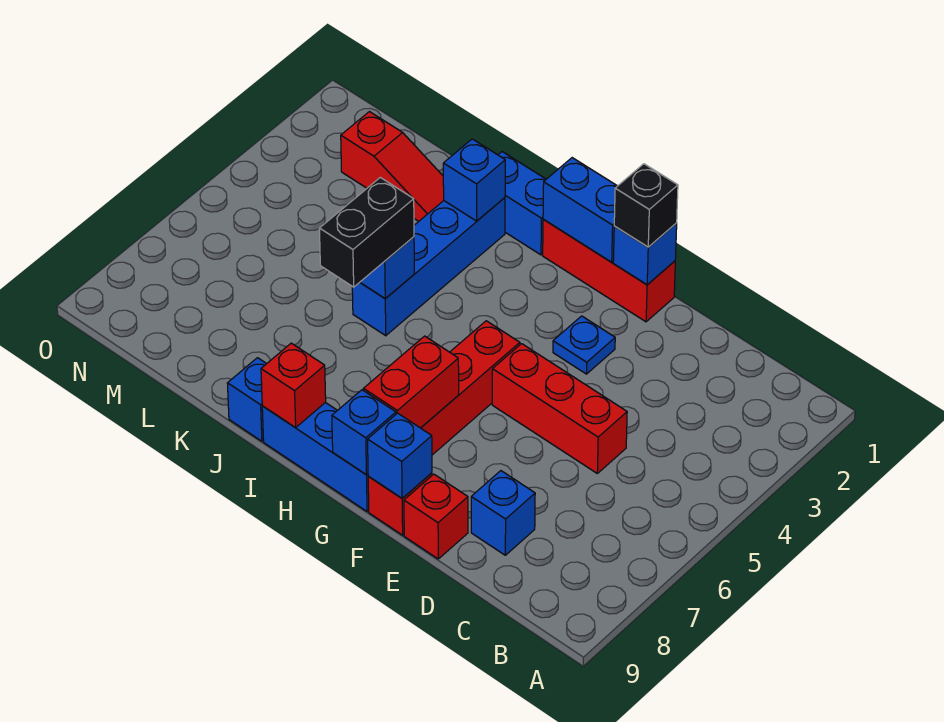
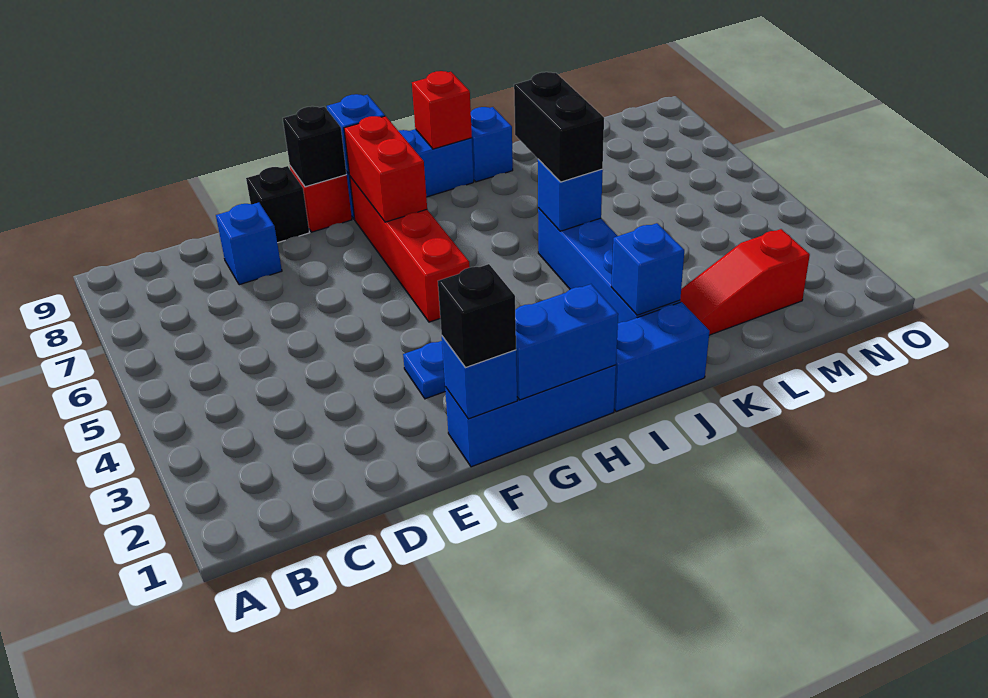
red 1x3 brick [492,344,627,473] -> none
red 1x1 brick [404,474,468,559] -> black 1x1 brick [246,166,309,243]
red 1x3 brick [543,219,675,322] -> blue 1x3 brick [445,365,616,467]
blue 1x1 brick [368,413,432,498] -> black 1x1 brick [283,106,346,187]

